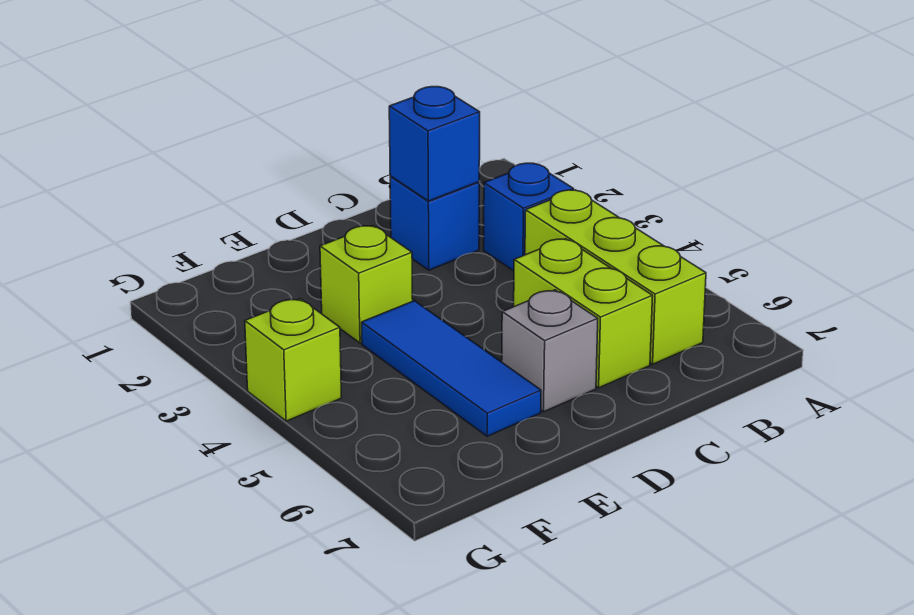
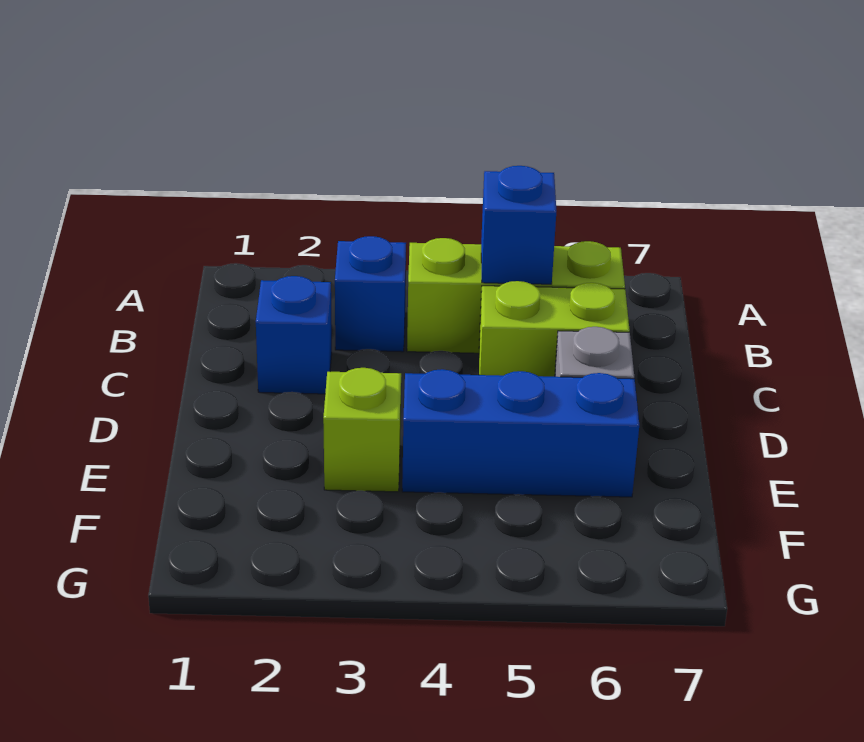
blue 1x1 brick [389,87,480,201] -> blue 1x1 brick moved to [481,166,556,284]
blue 1x3 tile [362,301,541,436] -> blue 1x3 brick [402,369,639,497]
lime 1x1 brick [245,299,342,421] -> none

